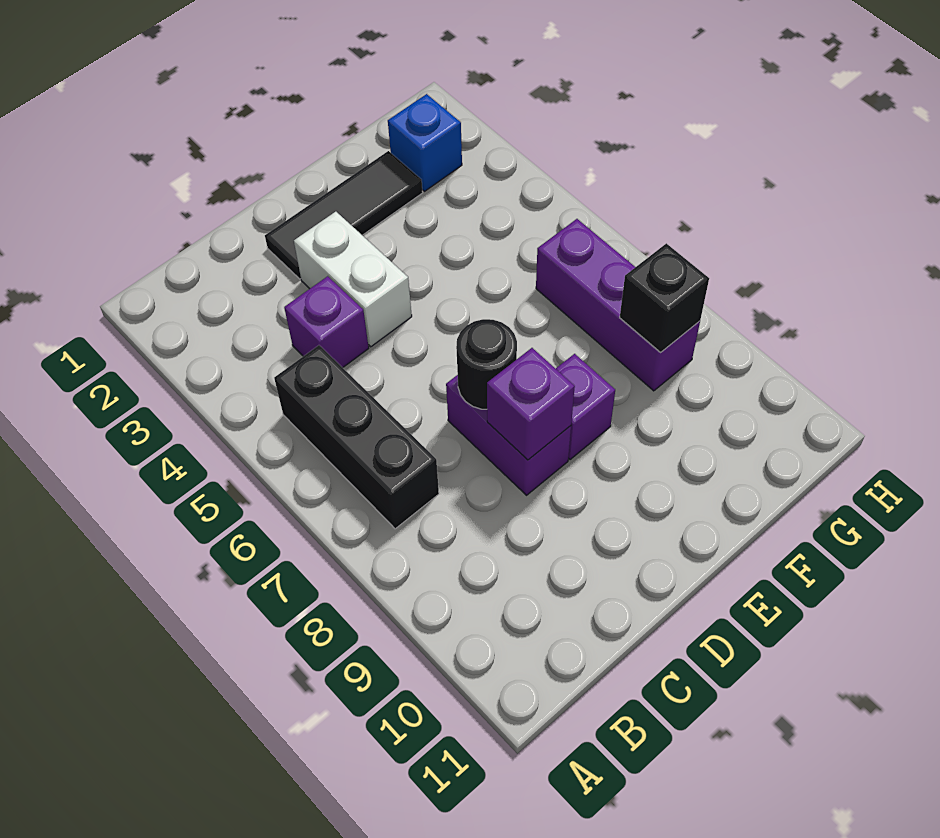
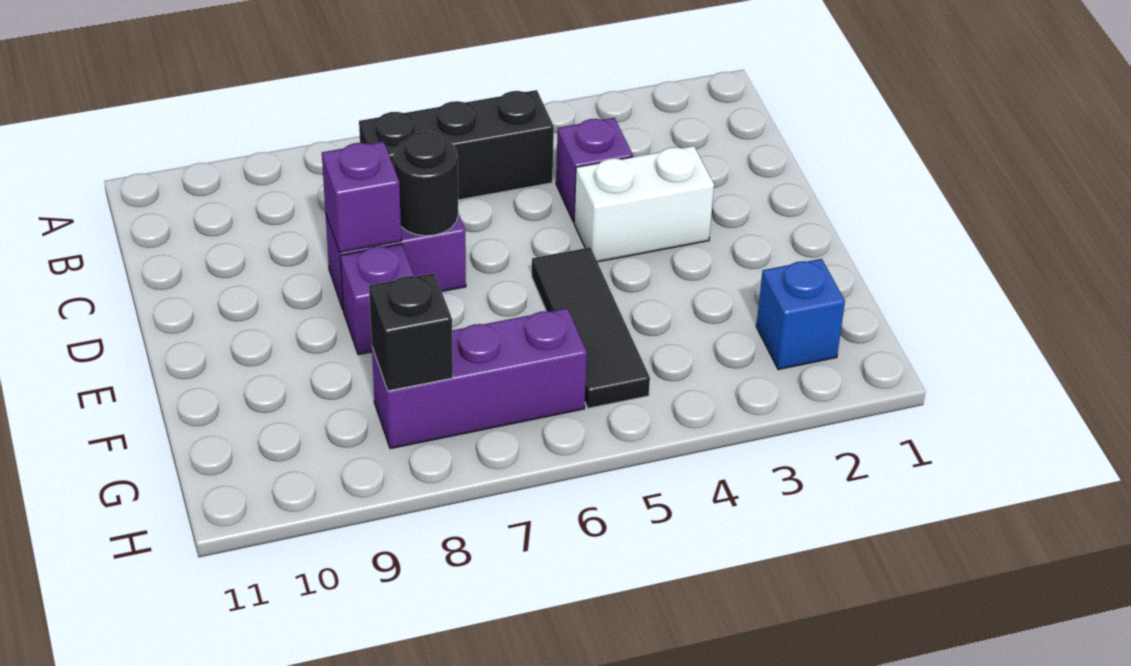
black 1x3 tile [265,151,423,279] -> black 1x3 tile moved to [532,247,650,408]

